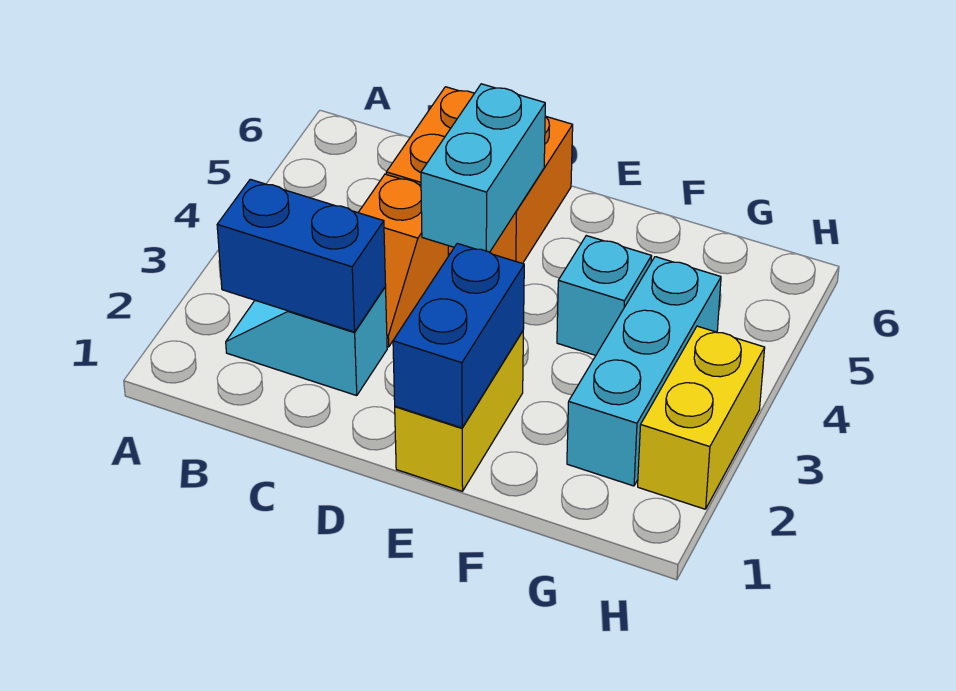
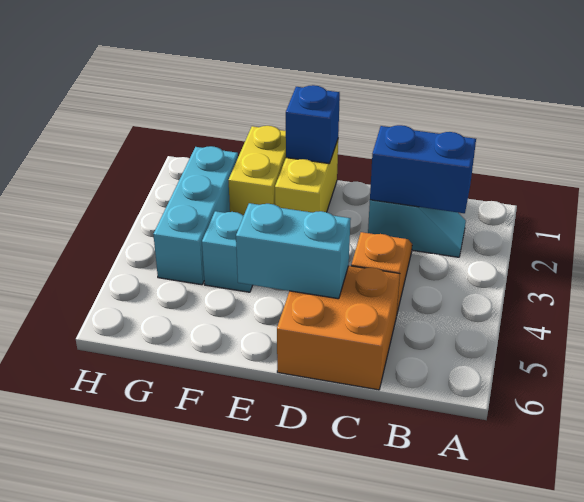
cyan 1x2 brick [421,84,545,252] -> cyan 1x2 brick turned to [236,203,351,299]
blue 1x2 brick [393,243,524,428] -> blue 1x1 brick [286,85,340,164]
yellow 1x2 brick [638,326,765,509] -> yellow 1x2 brick moved to [229,126,286,215]

